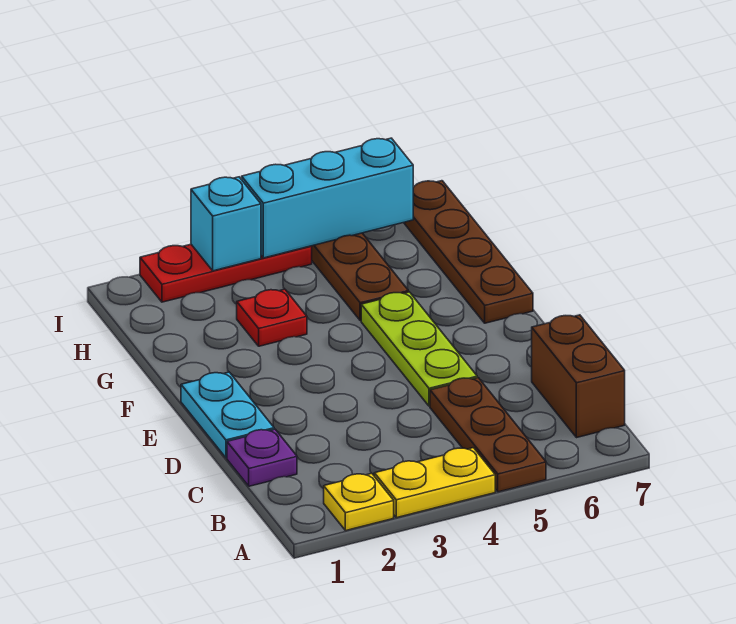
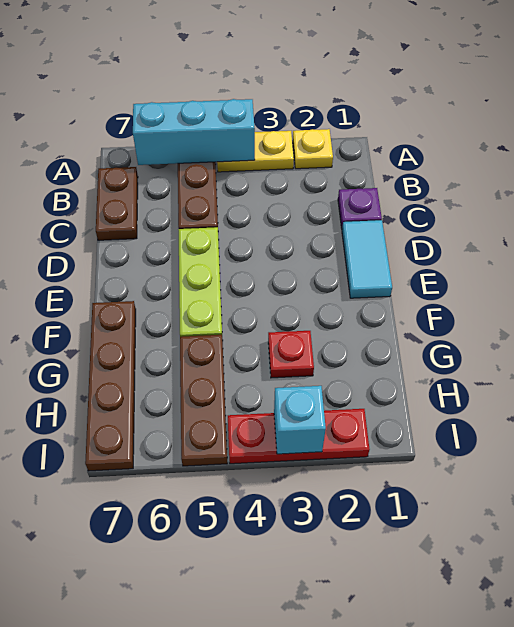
brown 1x2 brick [532,315,625,438] -> brown 1x2 plate [96,167,138,240]
cyan 1x2 plate [181,372,274,458] -> cyan 1x2 tile [342,220,392,298]
cyan 1x3 brick [242,138,413,258] -> cyan 1x3 brick moved to [133,99,255,165]

